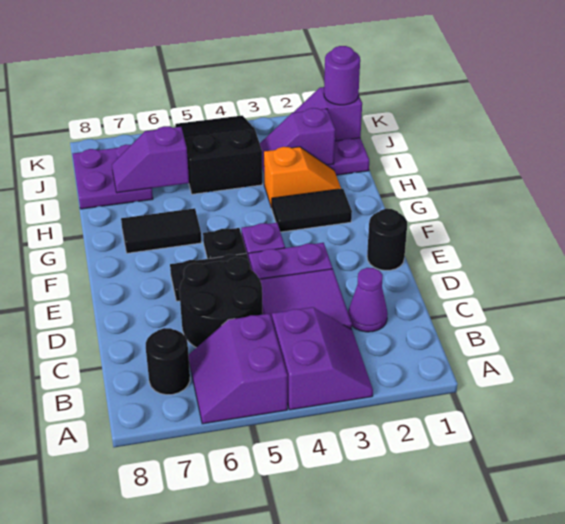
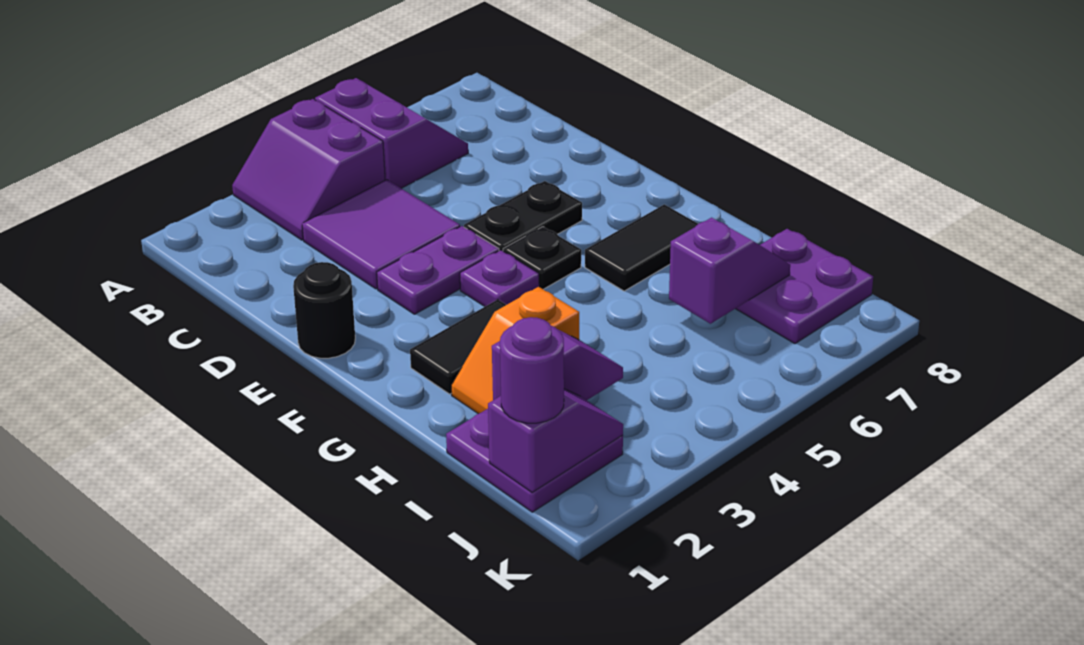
black 1x1 round brick [146,328,190,395] -> none
purple 1x1 cone [348,268,388,332] -> none
black 2x2 round brick [179,257,263,348] -> none
black 2x3 slope [175,115,262,194] -> none

